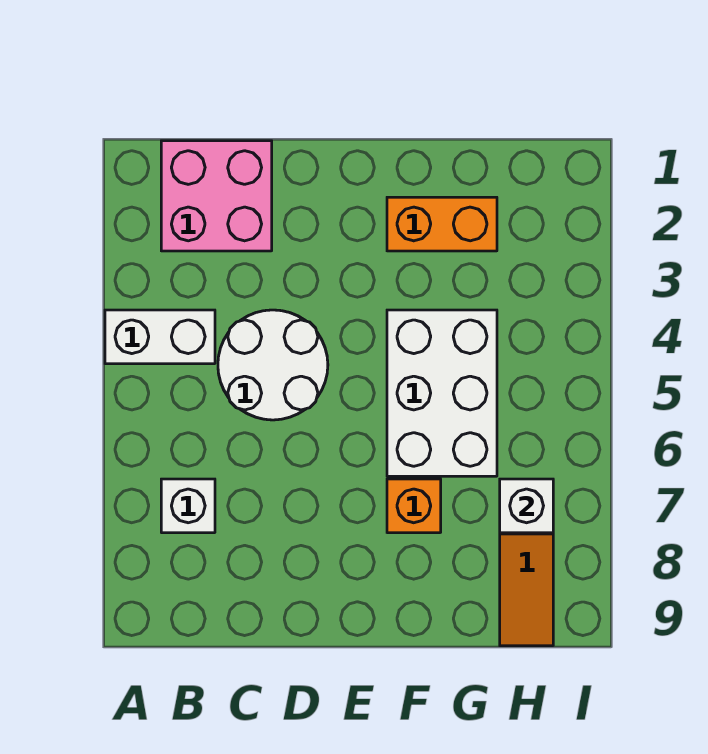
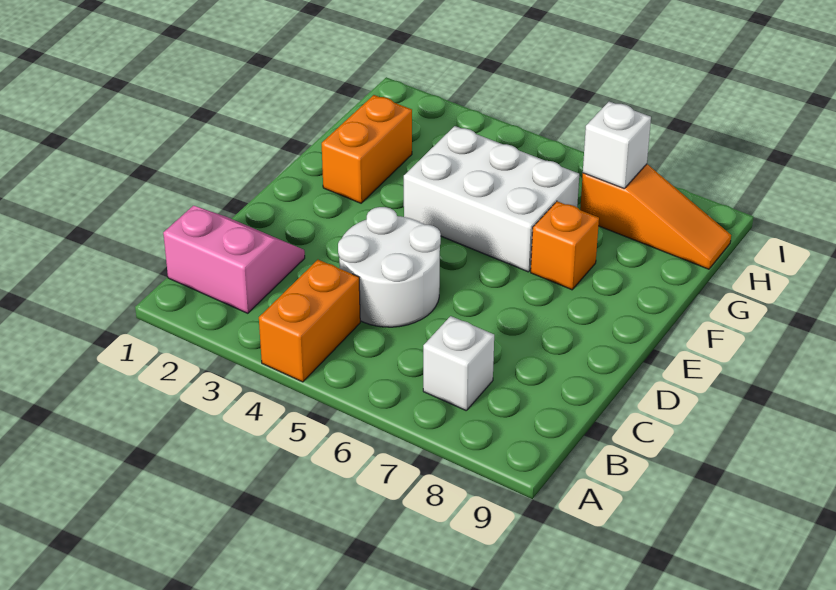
white 1x2 brick [105,310,215,364] -> orange 1x2 brick [259,260,360,382]
pink 2x2 brick [161,141,272,251] -> pink 2x2 slope [163,206,305,313]

